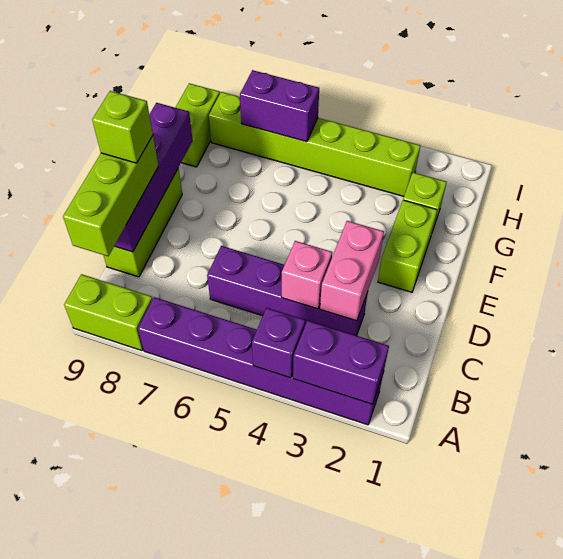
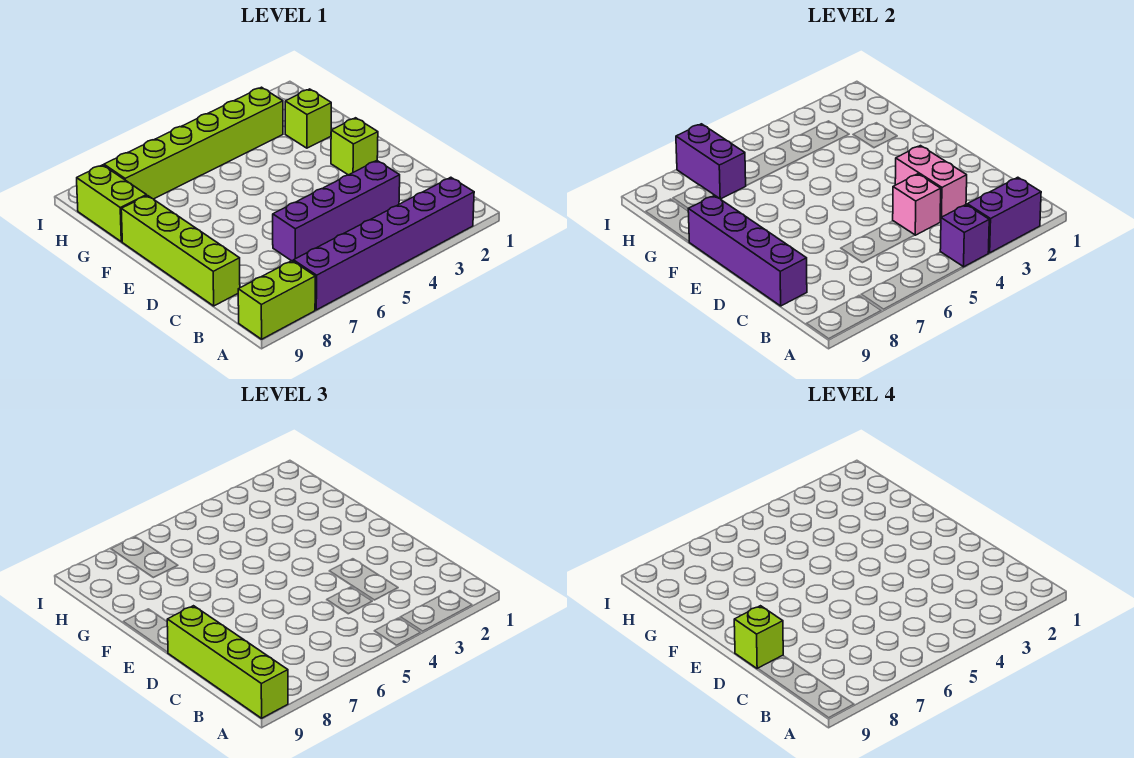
lime 1x3 brick [63,136,158,256] -> lime 1x4 brick [167,606,288,718]
lime 1x3 brick [103,168,182,277] -> lime 1x4 brick [121,196,240,306]
lime 1x2 brick [378,200,437,292] -> lime 1x1 brick [331,118,378,175]
purple 1x2 brick [240,70,319,142] -> purple 1x2 brick turned to [676,124,746,199]

